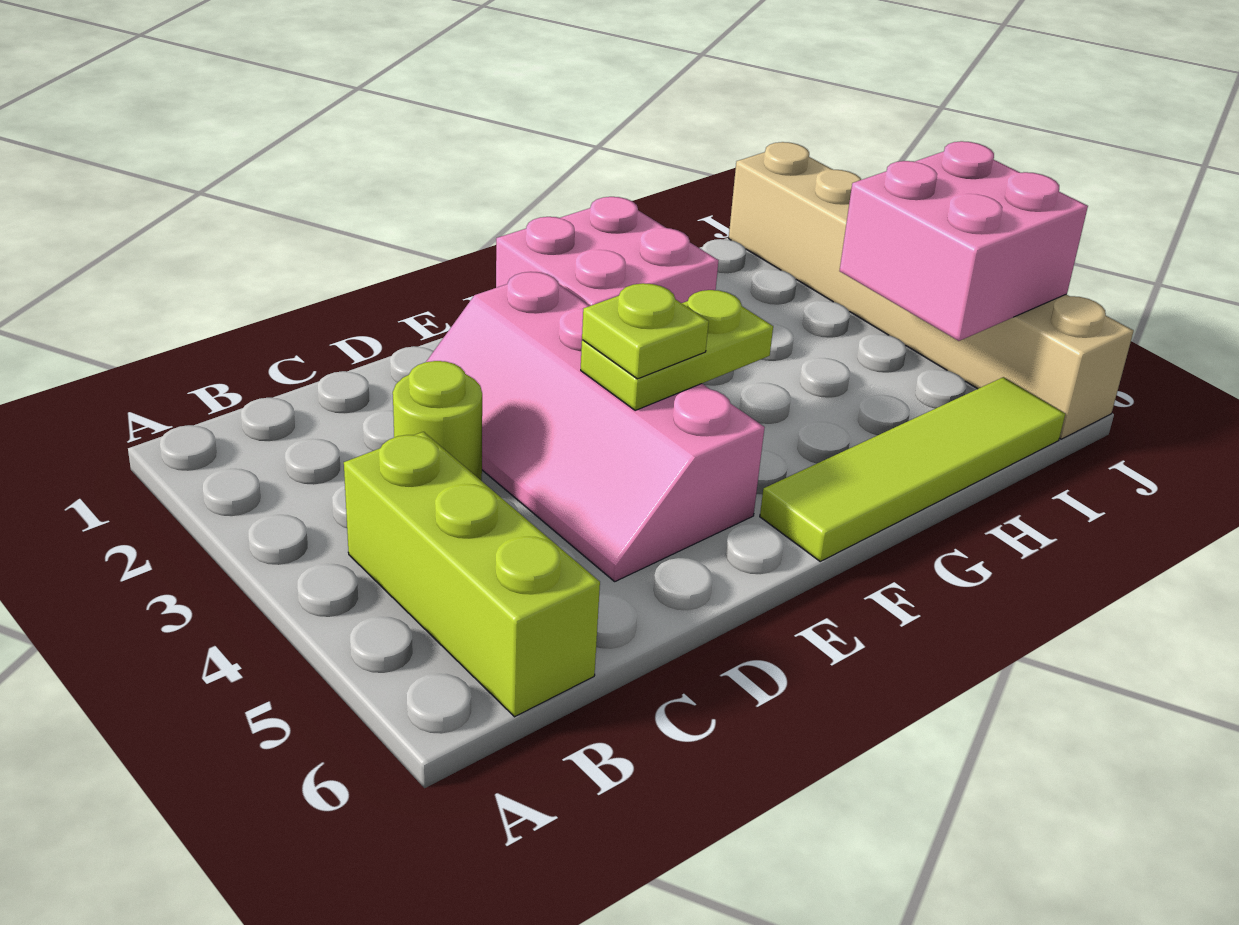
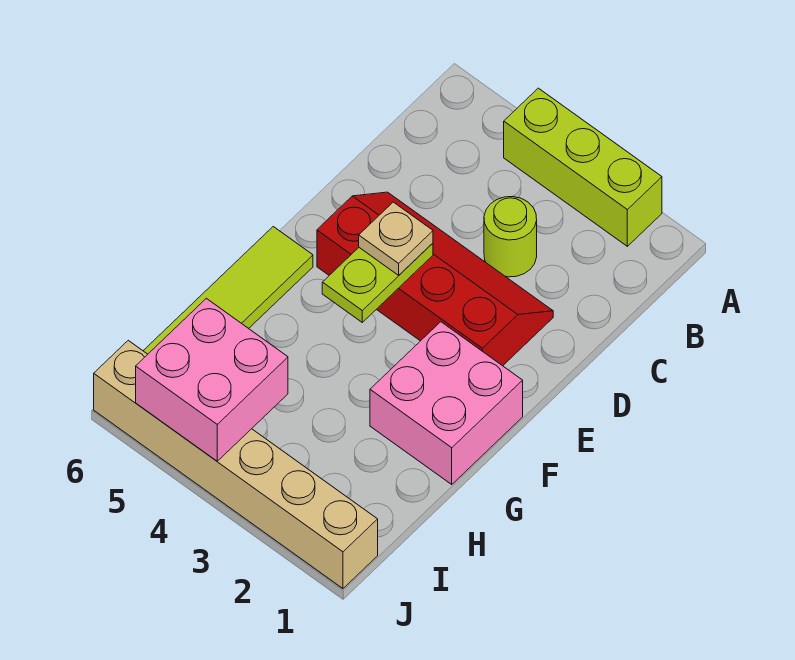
lime 1x3 brick [344,432,600,717] -> lime 1x3 brick moved to [504,88,662,246]
pink 2x4 slope [426,272,765,581] -> red 2x4 slope [317,192,553,366]
lime 1x1 plate [582,283,709,379] -> tan 1x1 plate [359,202,433,275]

